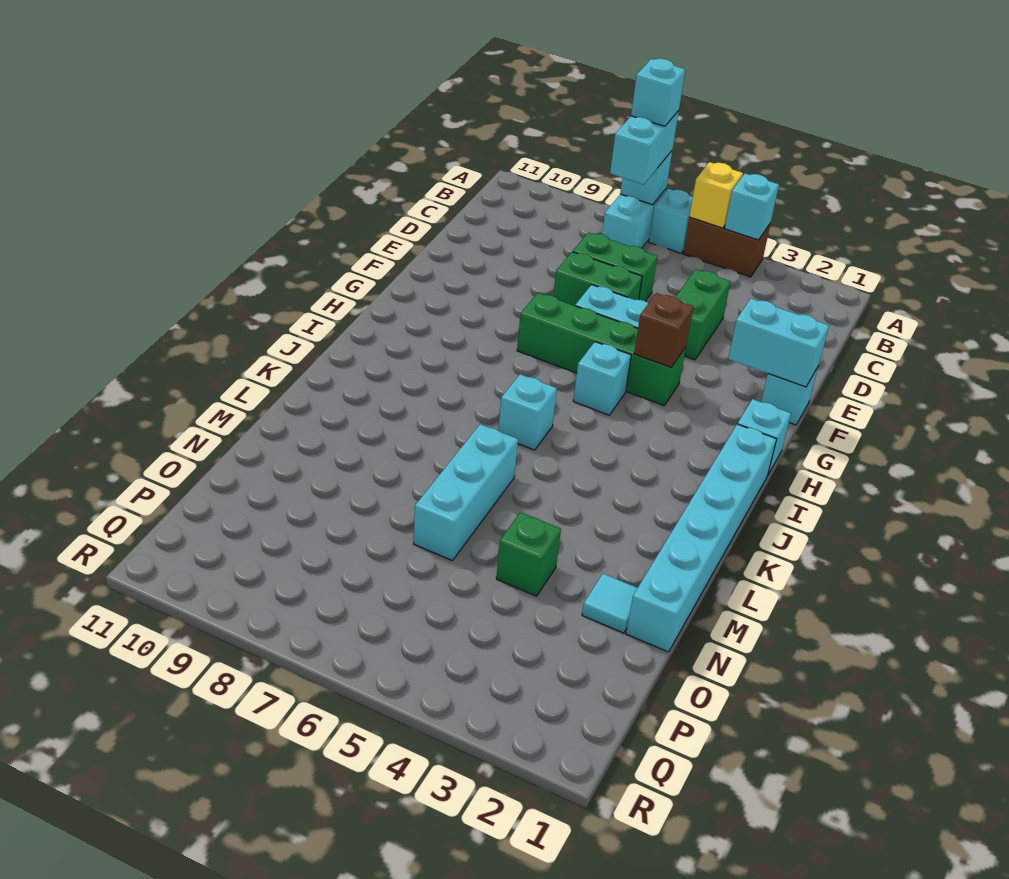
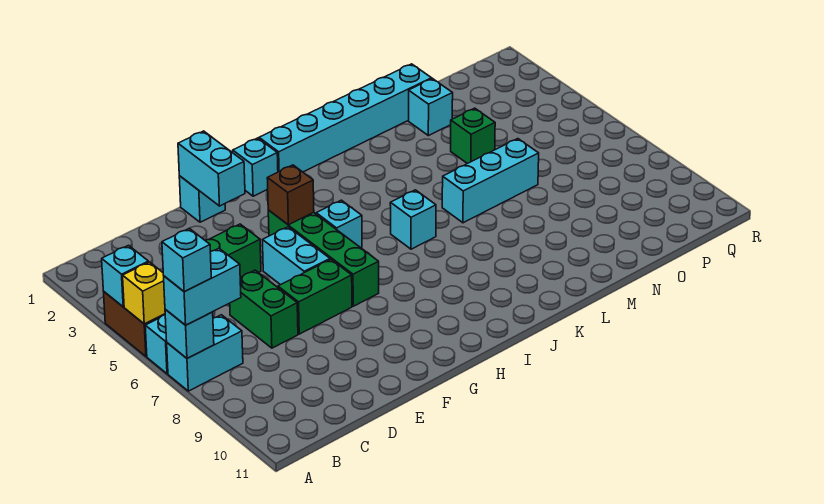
green 1x2 brick [553,252,642,306] -> green 1x2 brick turned to [278,260,352,334]
cyan 1x1 tile [582,574,637,633] -> cyan 1x1 brick [409,79,453,136]

